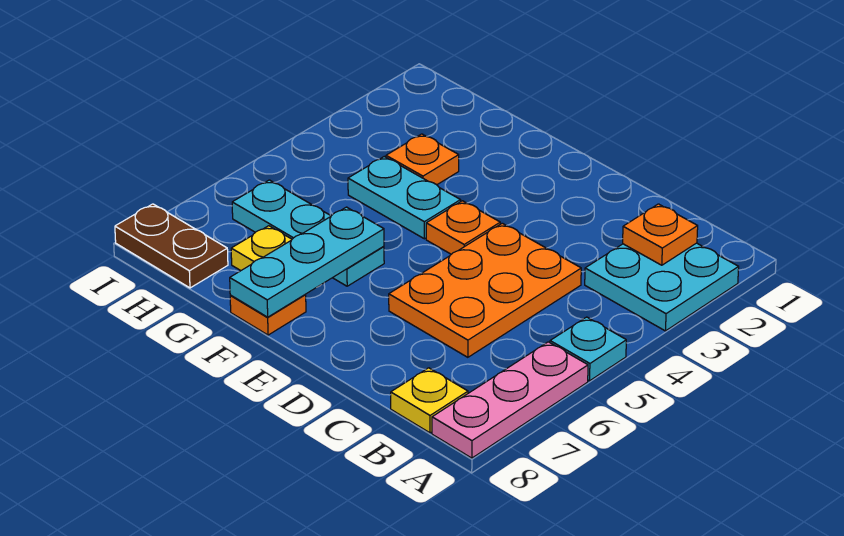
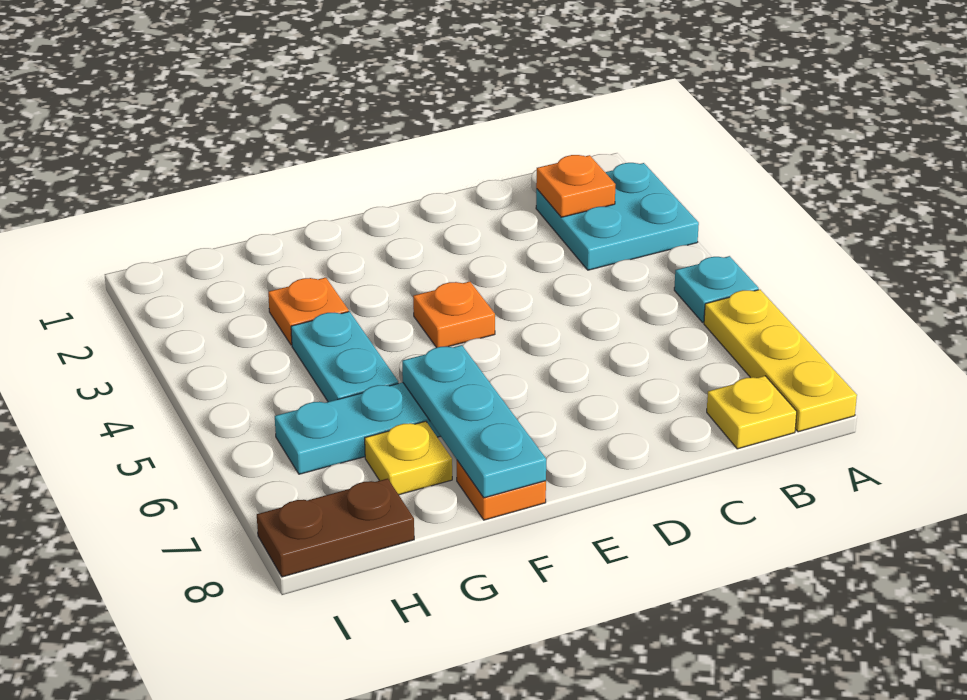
pink 1x3 plate [432,342,588,458] -> yellow 1x3 plate [704,290,857,432]
orange 2x3 plate [389,223,581,357] -> none
cyan 1x2 plate [348,157,461,239] -> cyan 1x2 plate turned to [291,312,398,402]

